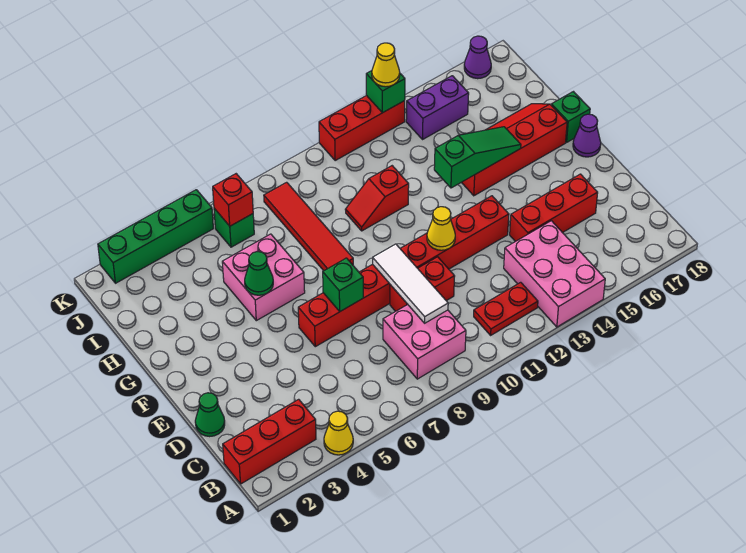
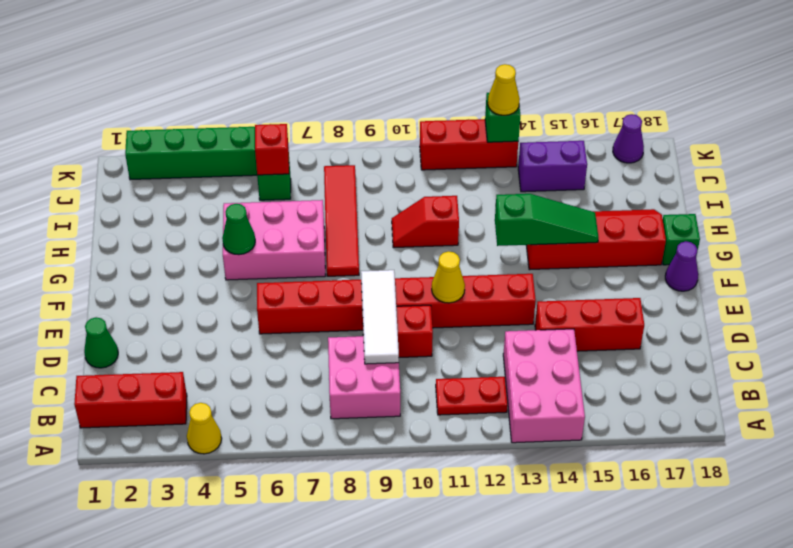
green 1x1 brick [323,258,363,311] -> none
pink 2x2 brick [222,234,305,321] -> pink 2x3 brick [223,200,325,280]

